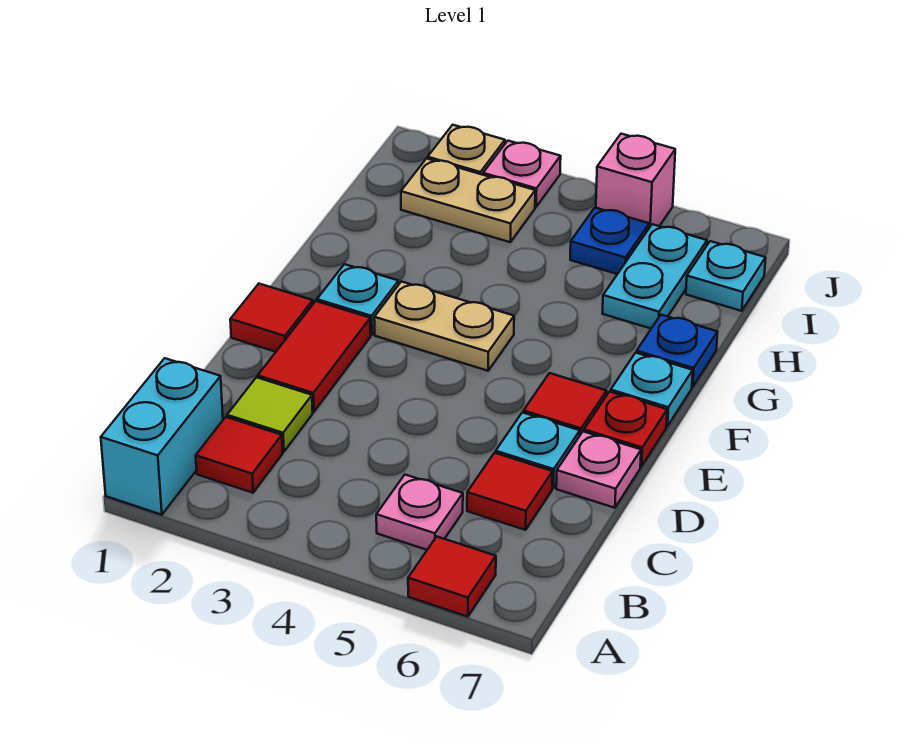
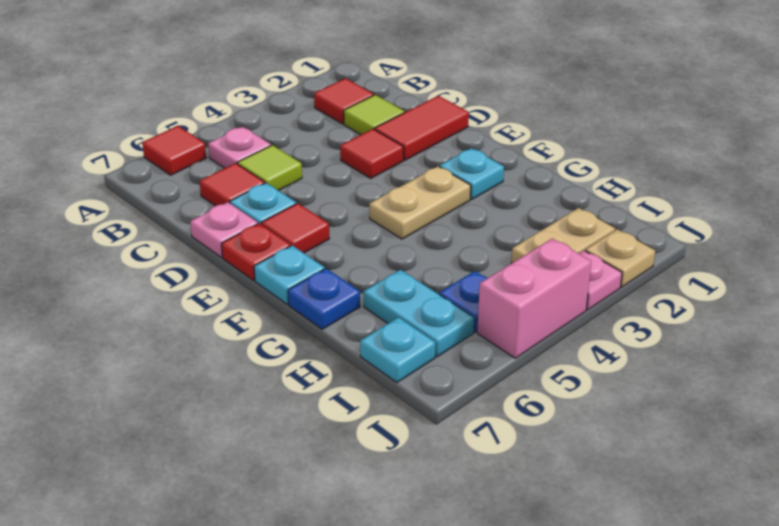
cyan 1x2 brick [101,358,223,515] -> none
none -> lime 1x1 tile [237,145,302,191]
red 1x2 tile [258,301,371,412] -> red 1x2 tile turned to [375,96,469,160]
red 1x1 tile [230,284,313,352] -> red 1x1 tile moved to [340,129,403,178]
pink 1x1 brick [596,134,675,228] -> pink 1x2 brick [477,239,591,358]

